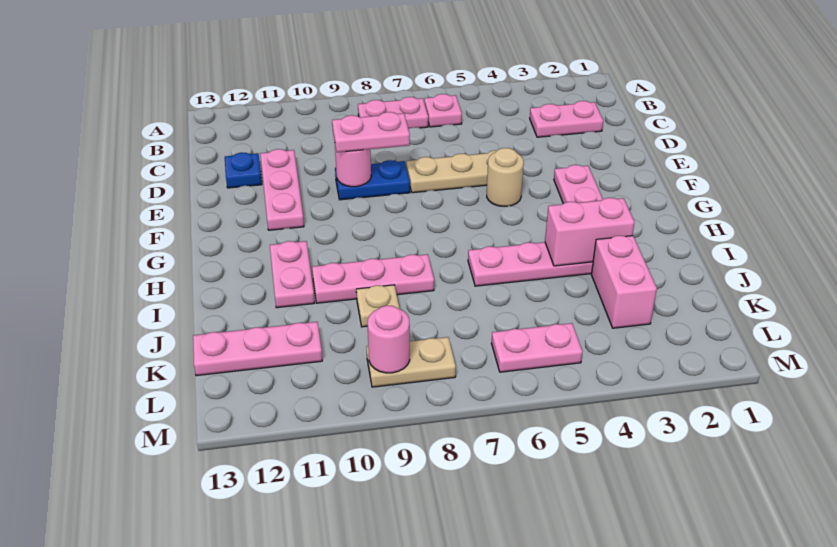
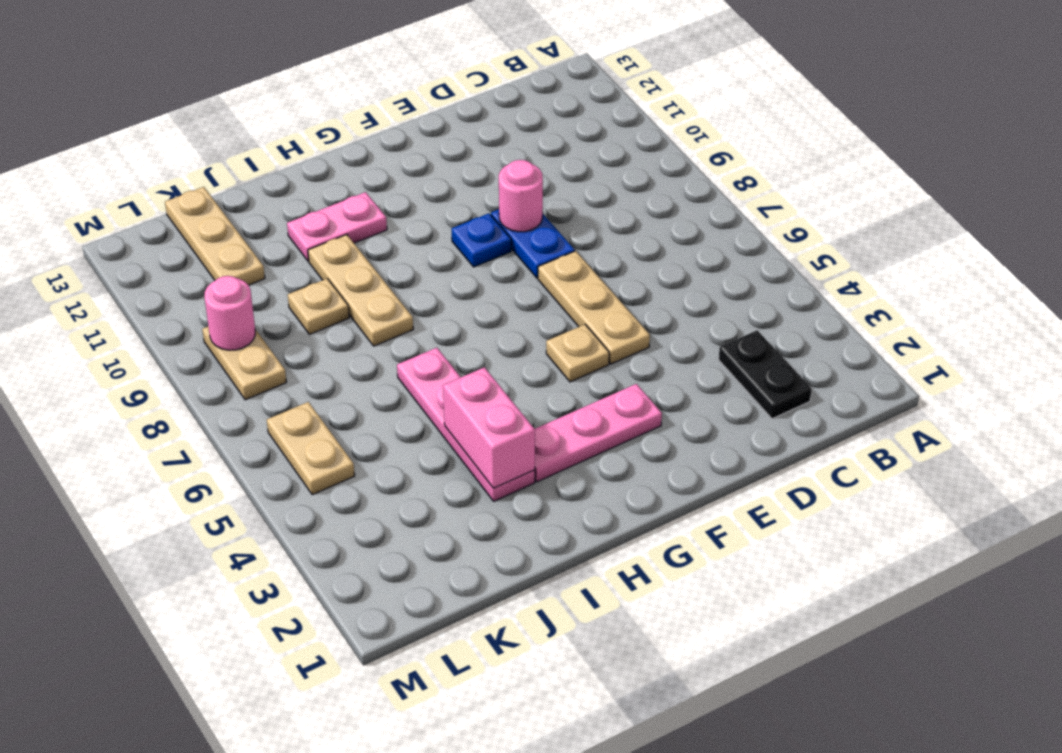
pink 1x1 plate [425,94,462,127] -> none
pink 1x2 plate [358,97,428,129] -> none
pink 1x2 plate [530,101,603,137] -> black 1x2 plate [719,330,812,419]
pink 1x3 plate [260,149,304,230] -> none
blue 1x1 plate [225,152,262,188] -> blue 1x1 plate moved to [452,213,511,267]
pink 1x2 plate [332,112,410,152] -> none
tan 1x1 round brick [487,148,524,206] -> tan 1x1 plate [546,324,609,382]
pink 1x3 plate [312,254,434,303] -> tan 1x3 plate [308,235,413,346]
pink 1x2 brick [591,236,657,328] -> none
pink 1x3 plate [193,322,322,376] -> tan 1x3 plate [165,187,265,285]
pink 1x2 plate [492,323,582,372] -> tan 1x2 plate [267,402,355,495]

